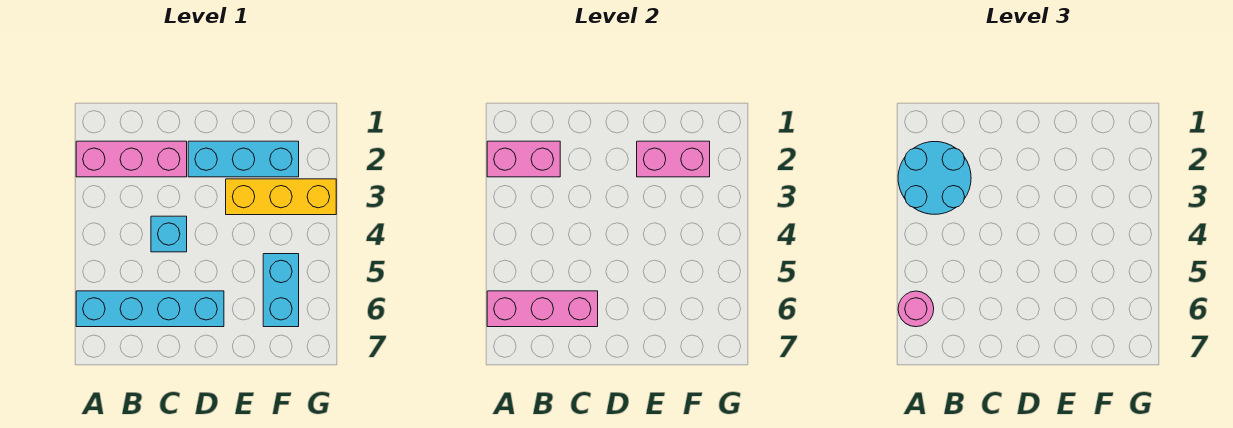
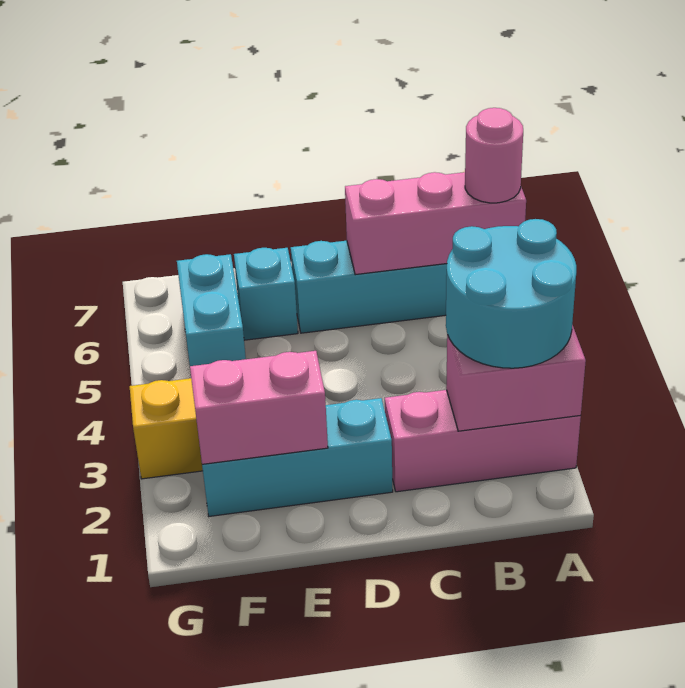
cyan 1x1 brick [151,216,187,252] -> cyan 1x1 brick moved to [234,248,298,340]

